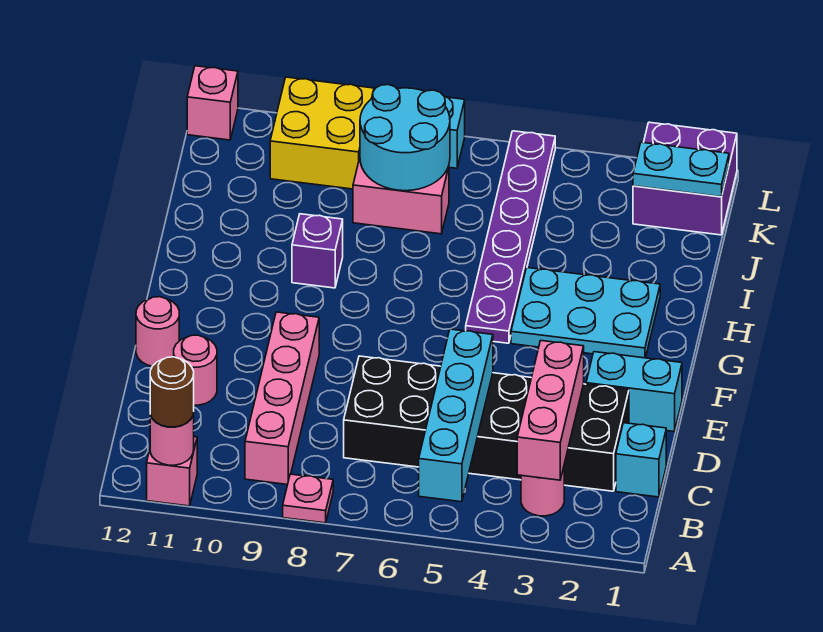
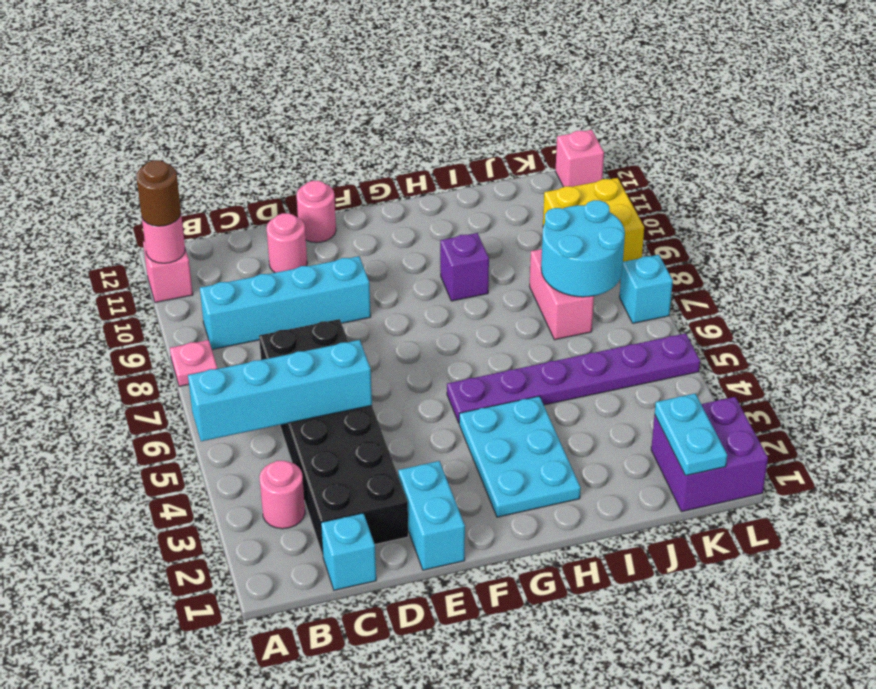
pink 1x3 brick [517,341,584,480] -> none
pink 1x4 brick [245,312,319,485] -> cyan 1x4 brick [200,256,371,349]

